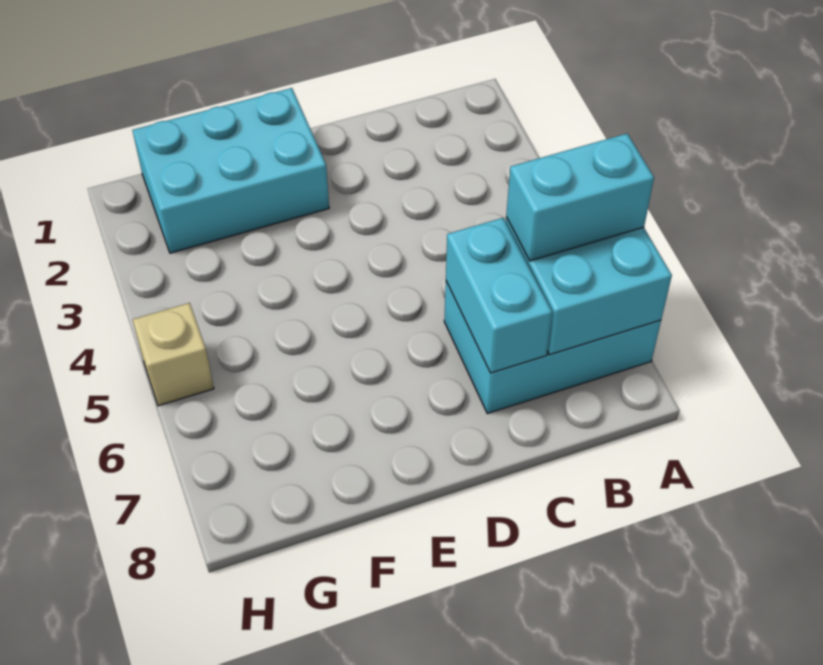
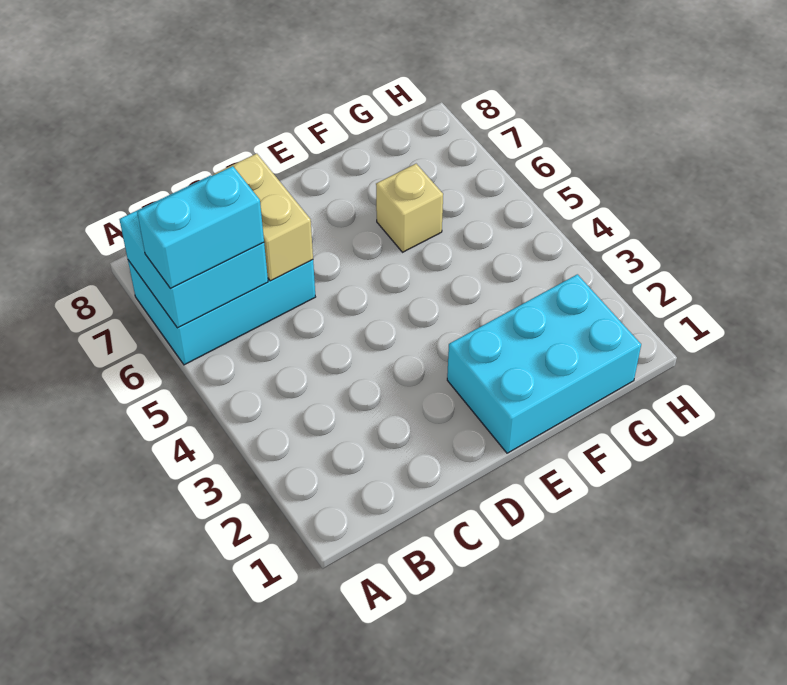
cyan 1x2 brick [446,218,552,373] -> tan 1x2 brick [214,154,313,281]
tan 1x1 brick [133,303,214,406] -> tan 1x1 brick moved to [376,164,443,252]

